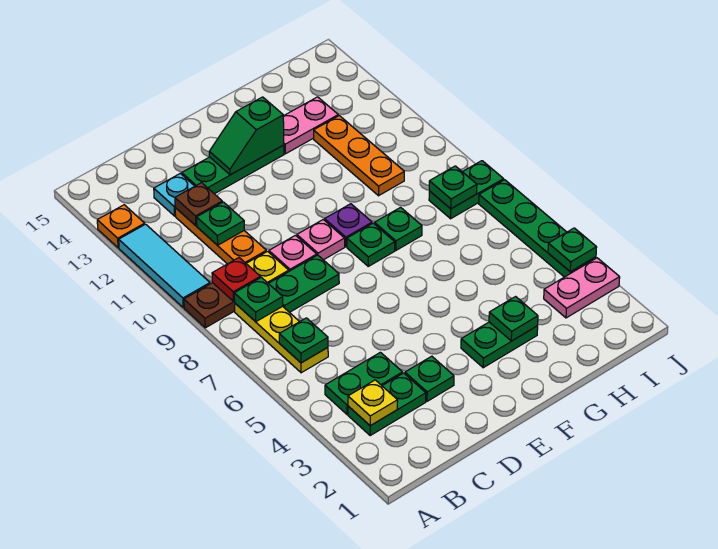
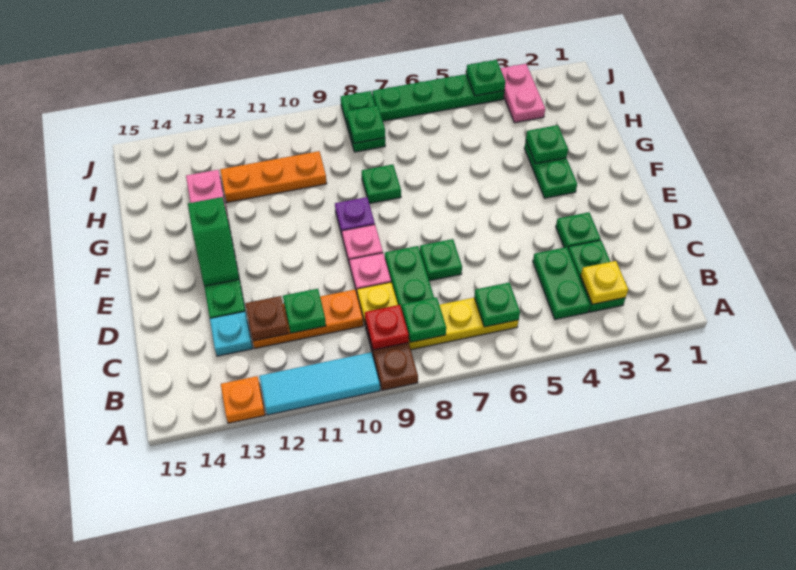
green 1x1 plate [347,223,395,266] -> green 1x1 plate moved to [420,239,462,281]

